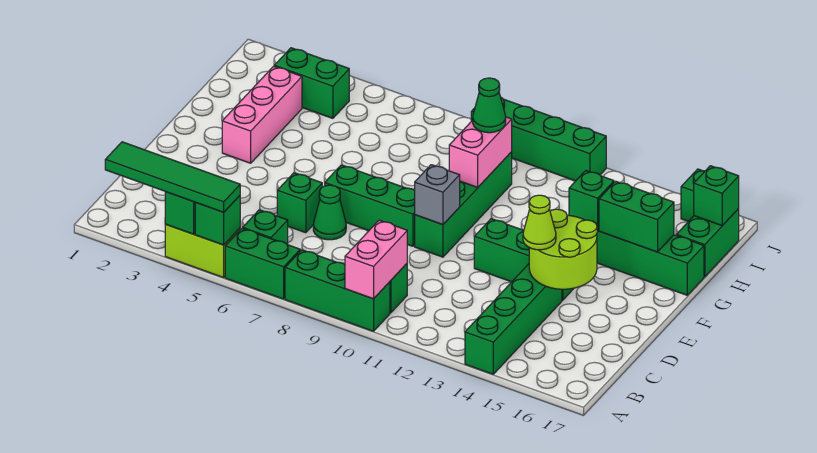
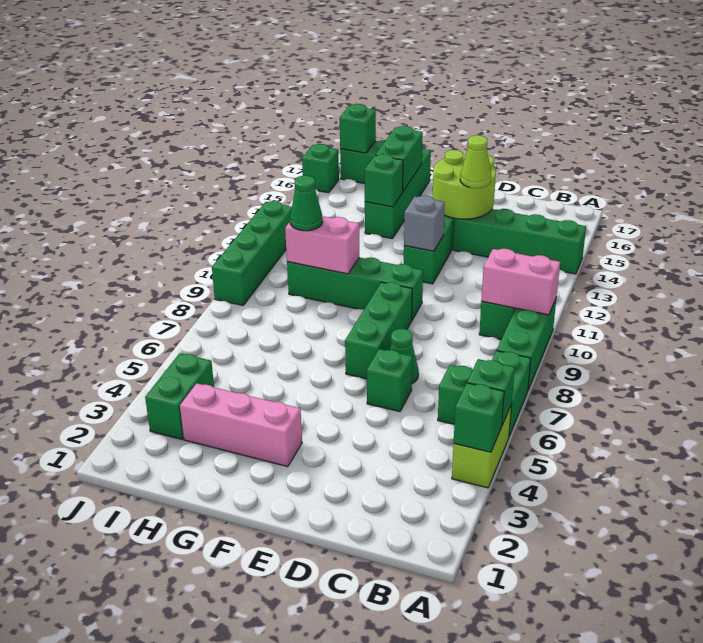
green 1x4 tile [105,142,240,212] -> none
grey 1x1 brick [415,165,460,225] -> grey 1x1 brick moved to [404,196,445,251]

